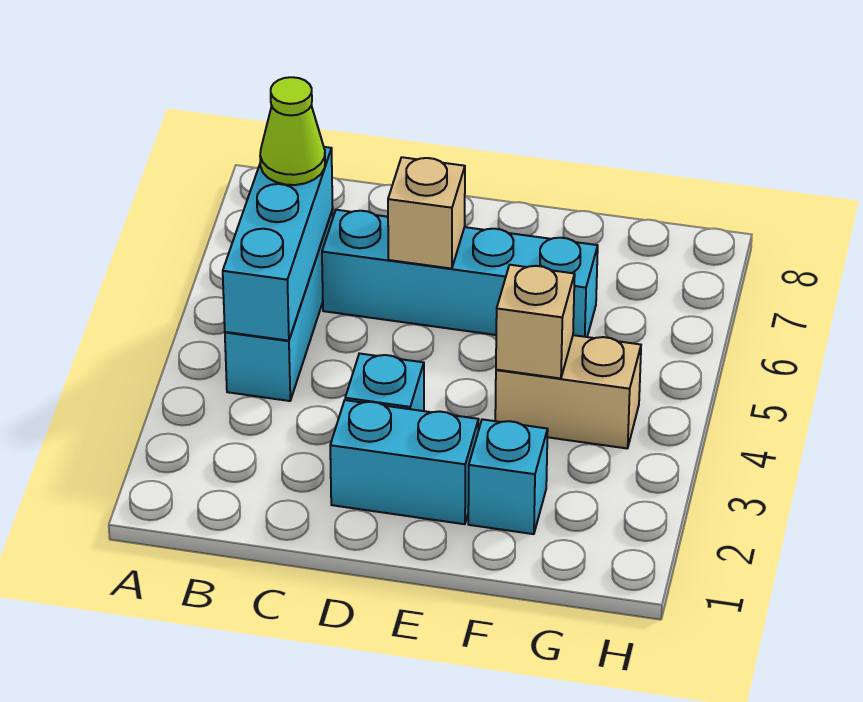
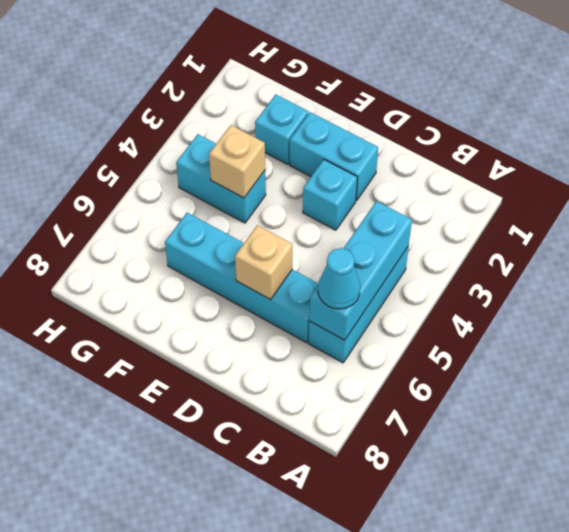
lime 1x1 cone [260,77,325,185] -> cyan 1x1 cone [318,248,360,309]
tan 1x2 brick [495,335,641,448] -> cyan 1x2 brick [176,134,266,223]

